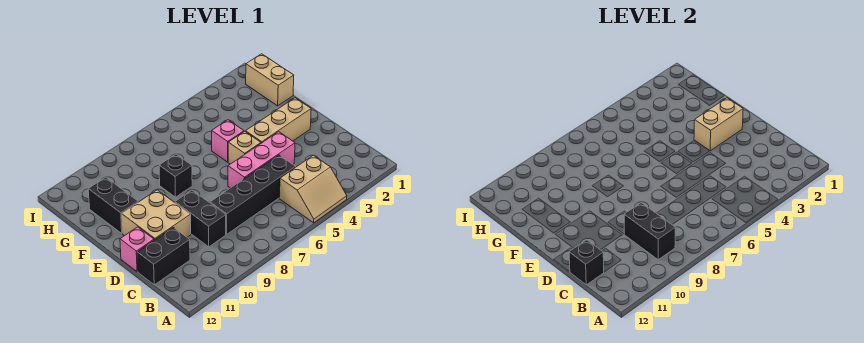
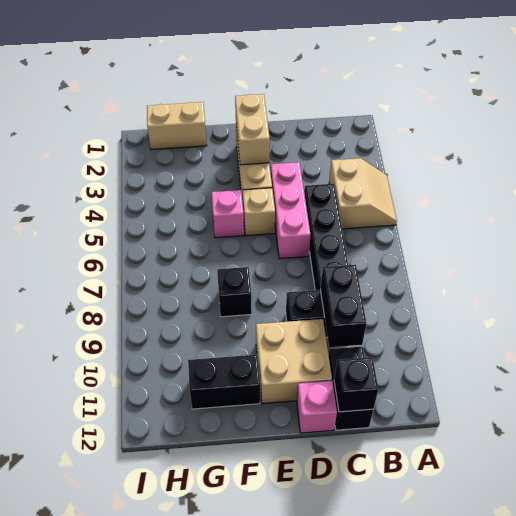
black 1x2 brick [624,203,675,260] -> black 1x2 brick turned to [320,265,366,347]

